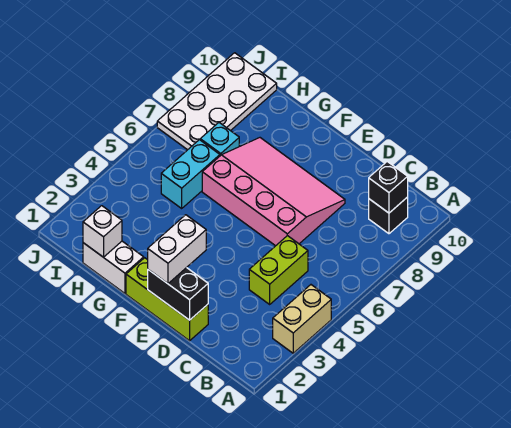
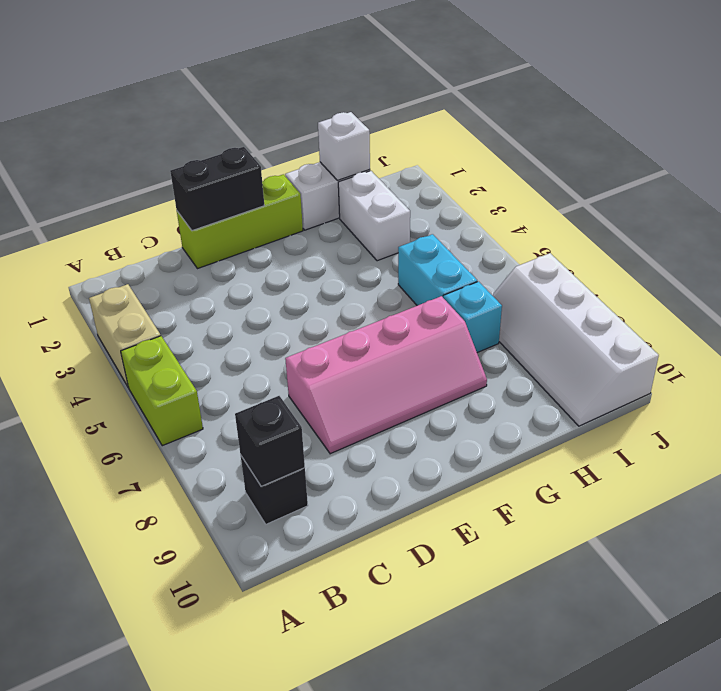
lime 1x2 brick [249,236,308,304] -> lime 1x2 brick moved to [121,336,203,446]
pink 3x4 slope [202,138,345,246] -> pink 2x4 slope [285,296,487,454]
white 1x2 brick [148,215,206,284] -> white 1x2 brick moved to [338,171,410,261]
white 2x4 plate [157,53,277,150] -> white 2x4 slope [492,253,659,426]

